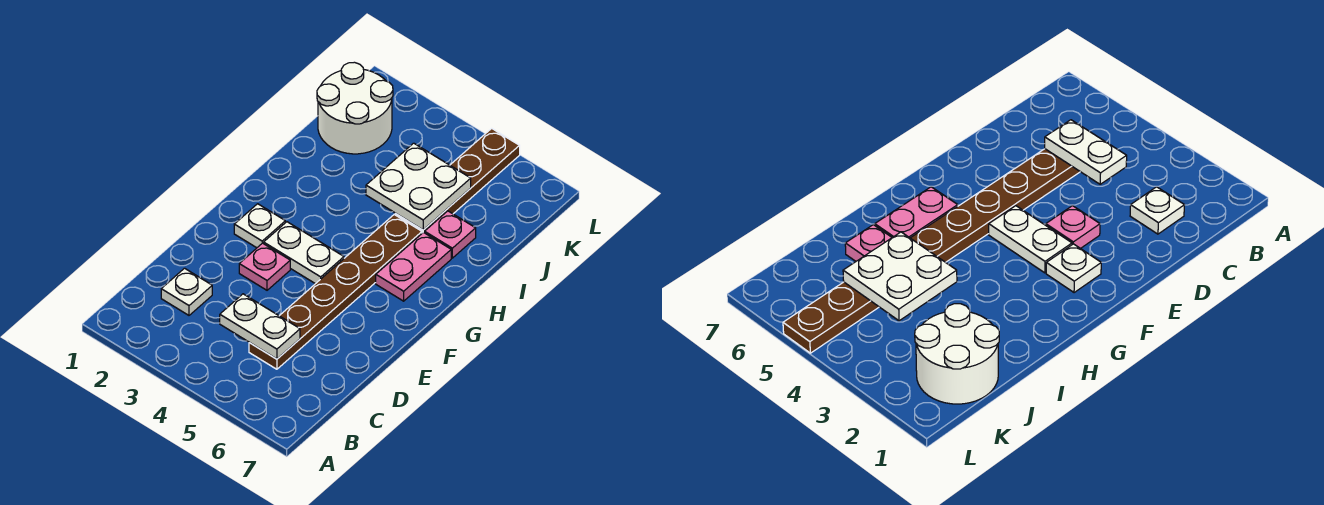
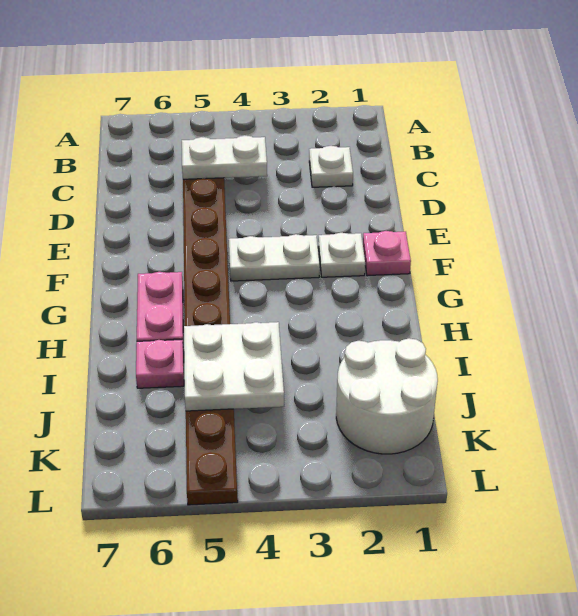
pink 1x1 plate [239,243,290,290] -> pink 1x1 plate moved to [363,231,411,276]

